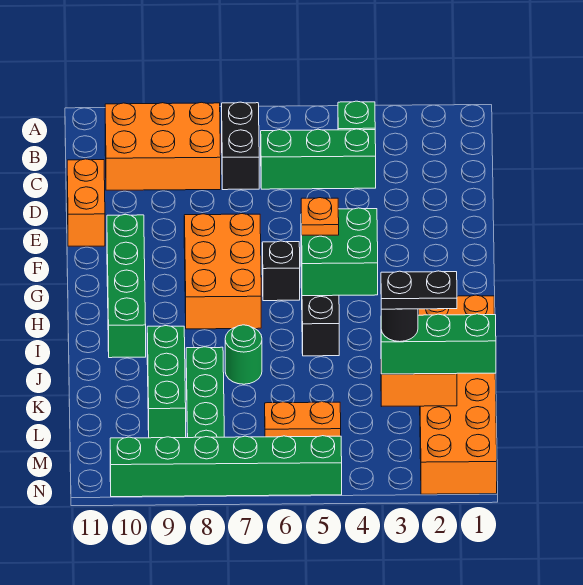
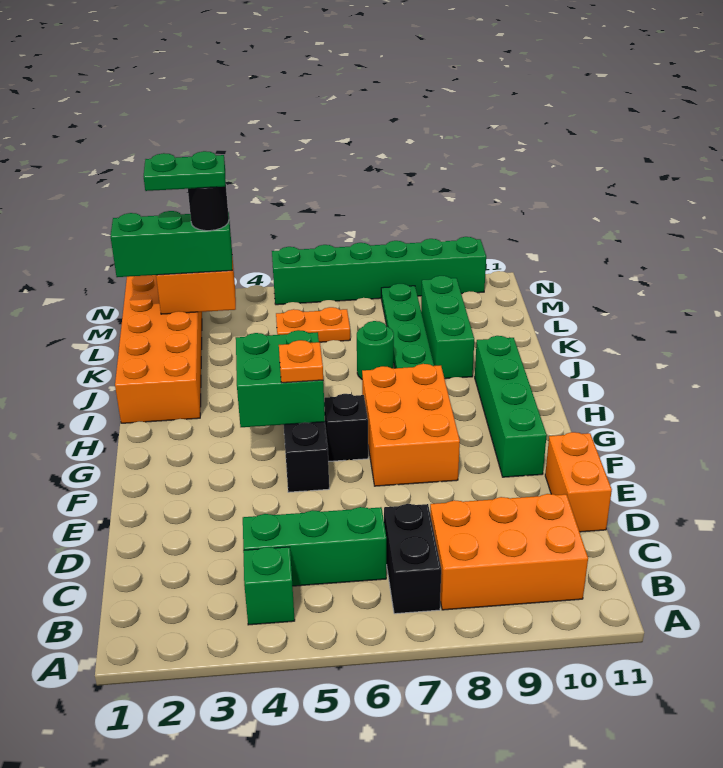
black 1x2 plate [381,271,457,309] -> green 1x2 plate [144,151,225,191]

